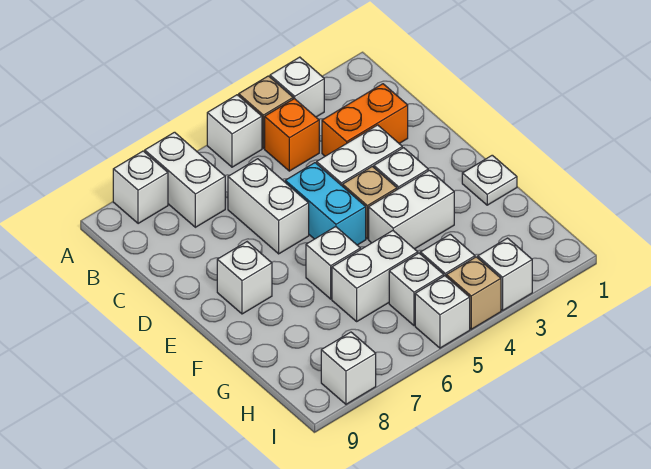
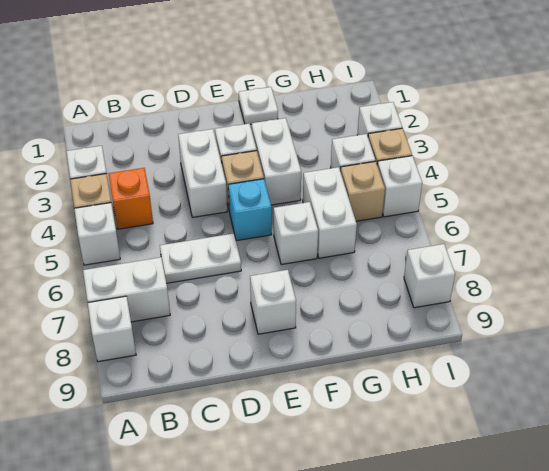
orange 1x2 brick [322,84,408,156] -> none
white 1x2 brick [228,159,309,254] -> white 1x2 plate [160,233,241,283]
cyan 1x2 brick [285,163,366,245] -> cyan 1x1 brick [228,179,272,241]
white 1x1 brick [389,253,444,325] -> tan 1x1 brick [340,161,385,221]

